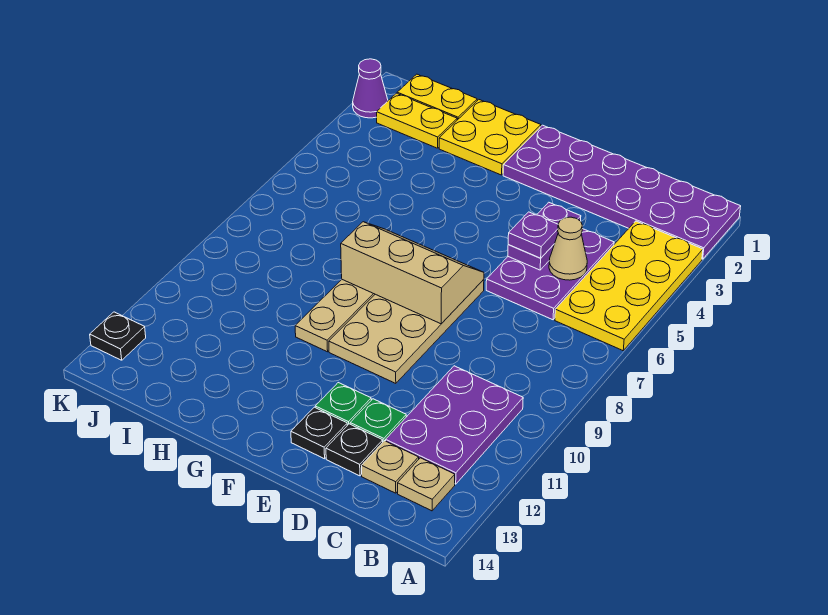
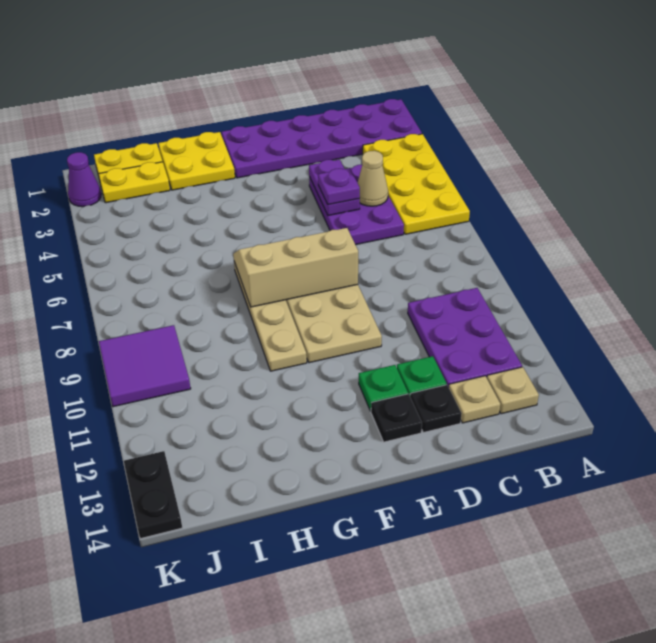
none -> purple 2x2 tile [99,325,191,407]
black 1x1 plate [90,312,146,360] -> black 1x2 plate [124,451,182,539]

